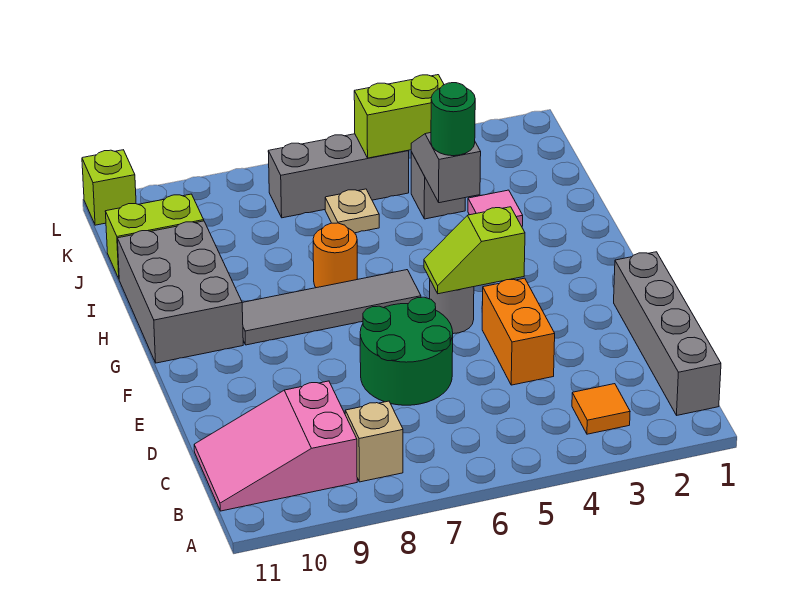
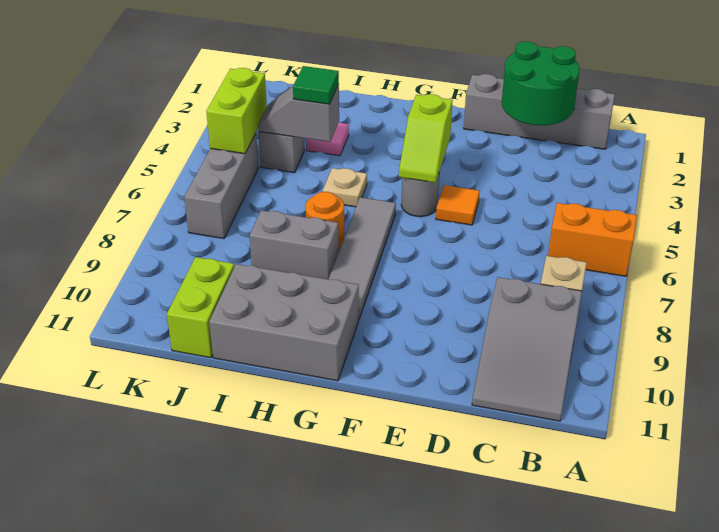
orange 1x1 tile [572,384,630,434] -> orange 1x1 tile moved to [436,185,480,225]
pink 2x3 slope [194,381,357,511] -> grey 2x3 slope [472,277,582,421]
orange 1x2 brick [482,278,555,385] -> orange 1x2 brick moved to [548,203,637,276]
green 2x2 round brick [360,297,453,405] -> green 2x2 round brick moved to [502,42,579,125]
none -> grey 1x2 brick [249,210,339,279]
green 1x1 round brick [431,83,475,156] -> green 1x1 tile [293,66,339,104]
tan 1x1 plate [325,189,379,233] -> tan 1x1 plate moved to [323,168,367,207]
lime 1x1 brick [82,150,136,225] -> none

